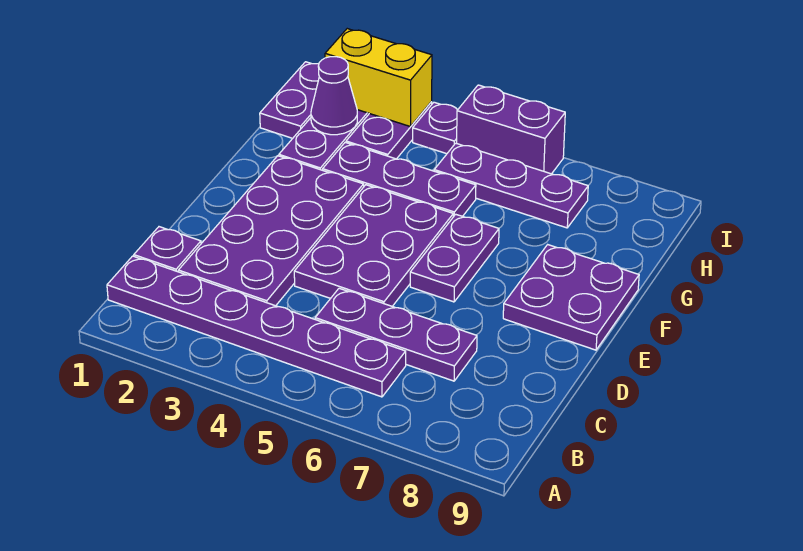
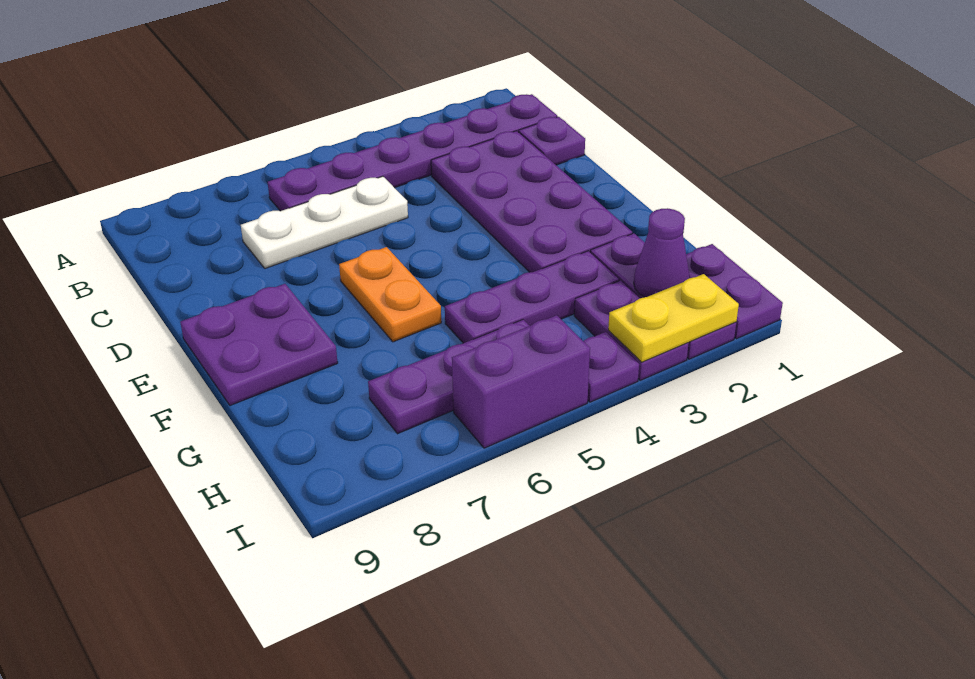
purple 1x3 plate [315,288,477,381] -> white 1x3 plate [241,176,408,268]
purple 2x3 plate [294,185,453,306] -> none
purple 1x2 plate [410,214,499,302] -> orange 1x2 plate [339,247,441,342]
yellow 1x2 brick [325,29,432,127] -> yellow 1x2 plate [608,274,739,362]

